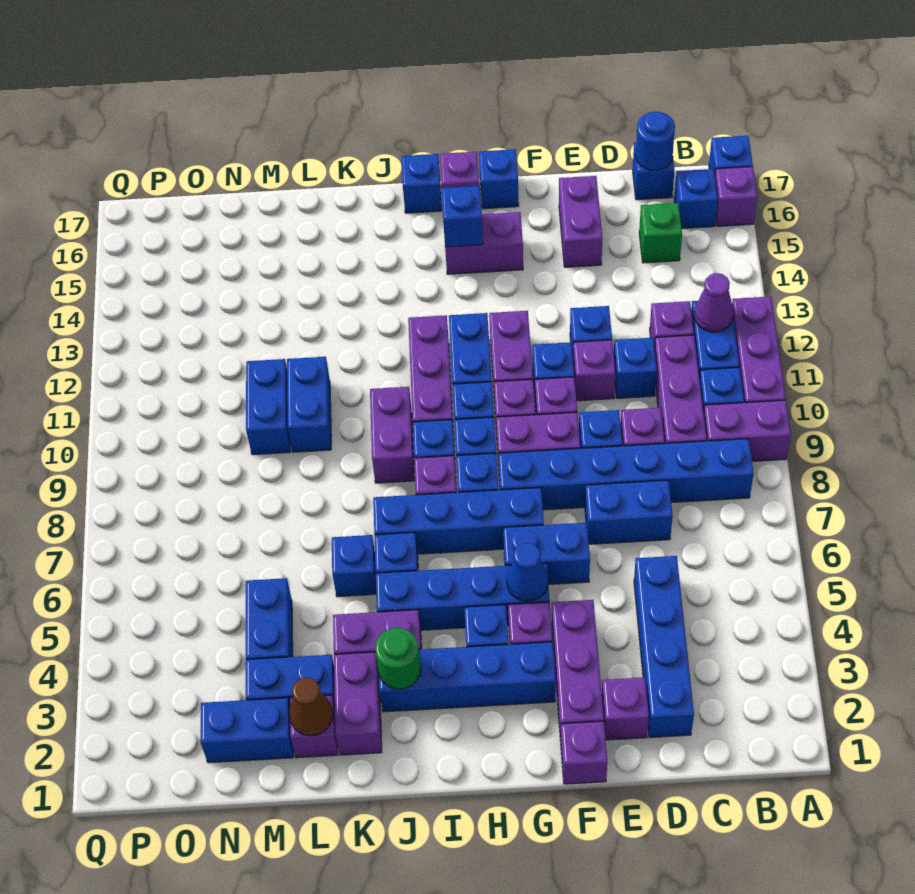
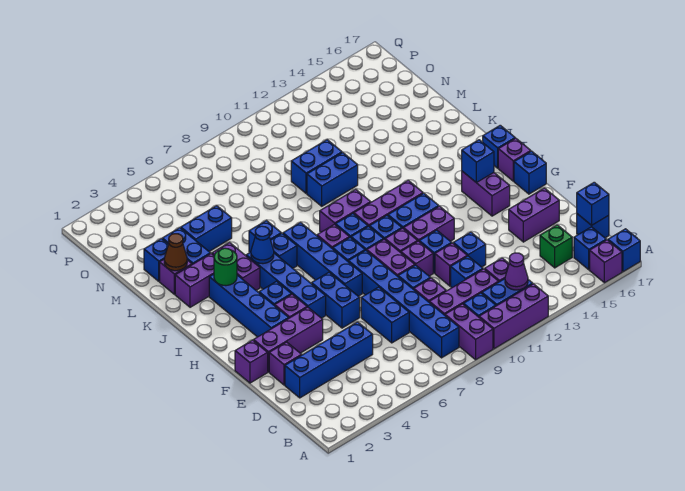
blue 1x1 round brick [636,112,675,170] -> blue 1x1 brick [577,182,609,225]
blue 1x1 cone [507,543,548,601] -> blue 1x1 cone moved to [251,226,274,264]
blue 1x2 brick [200,698,294,763] -> blue 1x1 brick [144,239,168,281]

